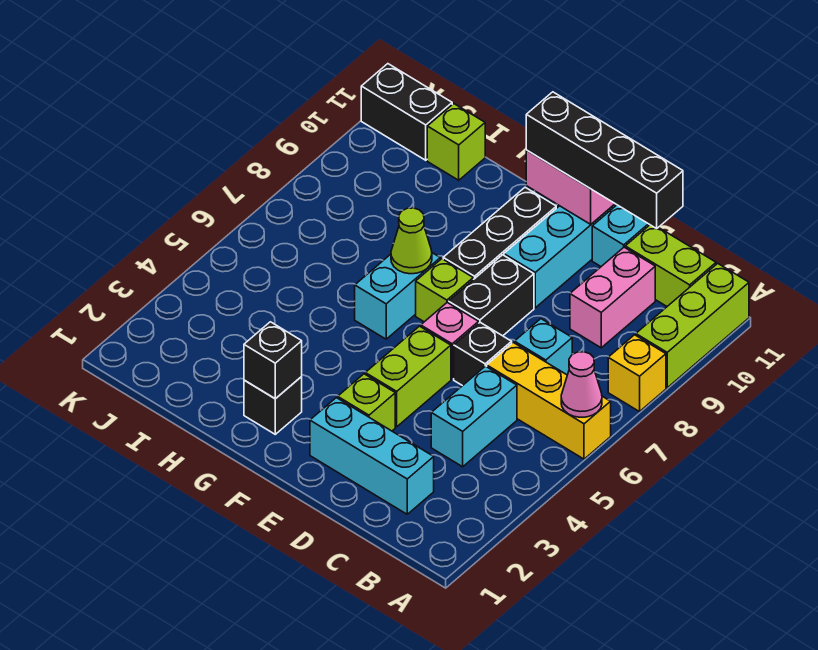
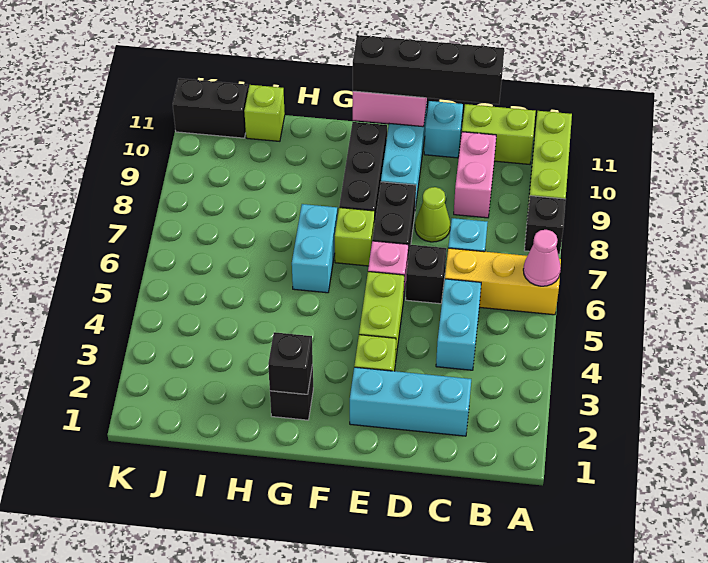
yellow 1x1 brick [608,335,666,412] -> black 1x1 brick [524,196,566,254]
lime 1x1 cone [391,208,432,274] -> lime 1x1 cone moved to [415,187,450,242]

